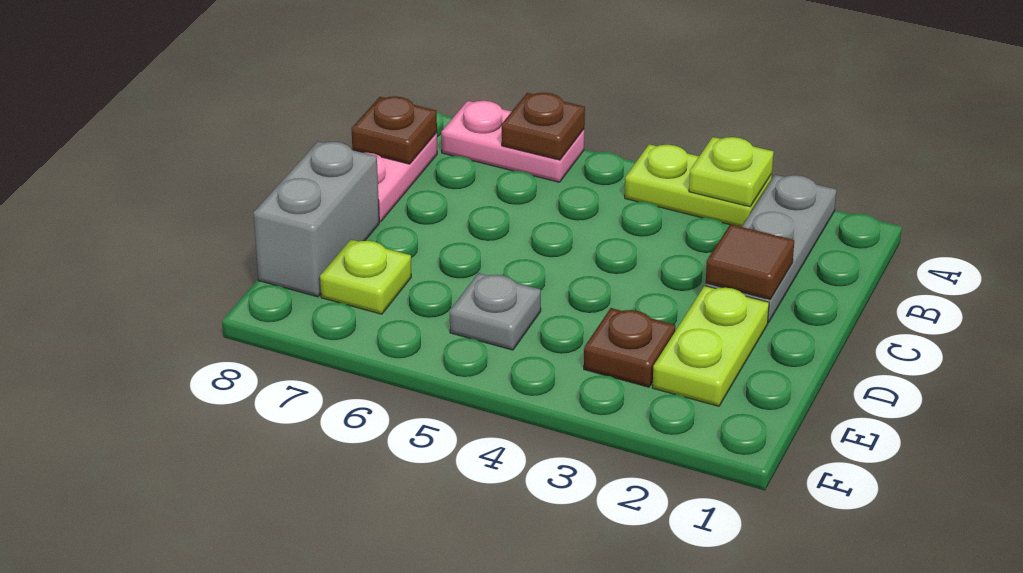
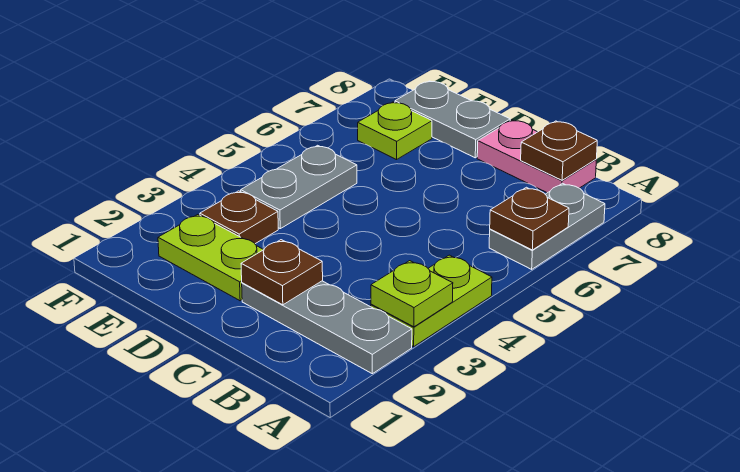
pink 1x2 plate [441,101,584,182] -> grey 1x2 plate [489,183,605,269]
brown 1x1 tile [706,224,794,299] -> brown 1x1 plate [241,240,323,305]
grey 1x2 brick [253,141,379,297] -> grey 1x2 plate [395,81,510,158]
grey 1x1 plate [450,273,541,350] -> grey 1x2 plate [241,145,357,229]

